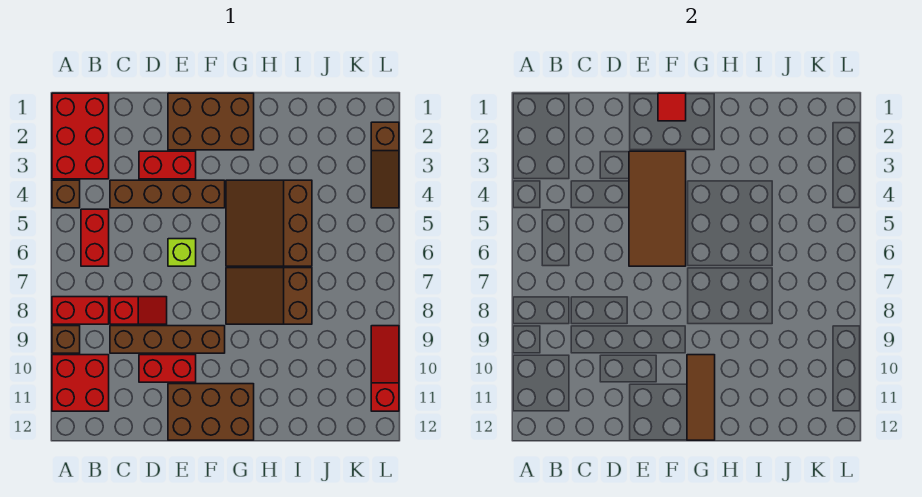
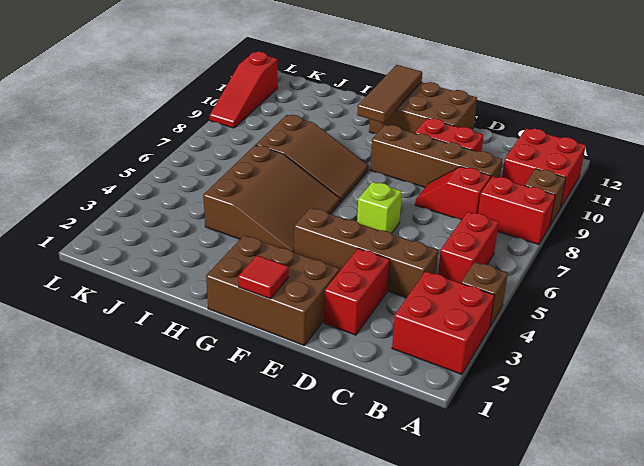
red 2x3 brick [52,93,109,179] -> red 2x2 brick [392,271,494,374]
red 1x2 brick [139,151,196,179] -> red 1x2 brick turned to [324,248,390,335]
brown 2x4 tile [629,151,686,266] -> none
brown 1x3 slope [371,122,399,208] -> none

